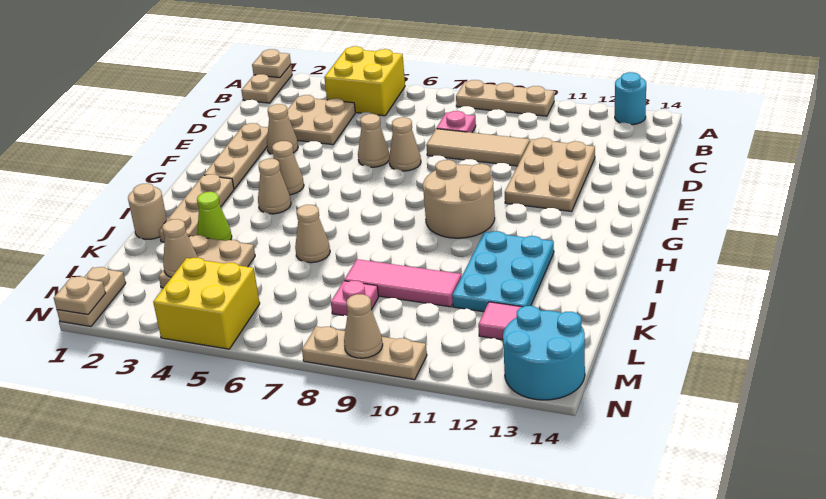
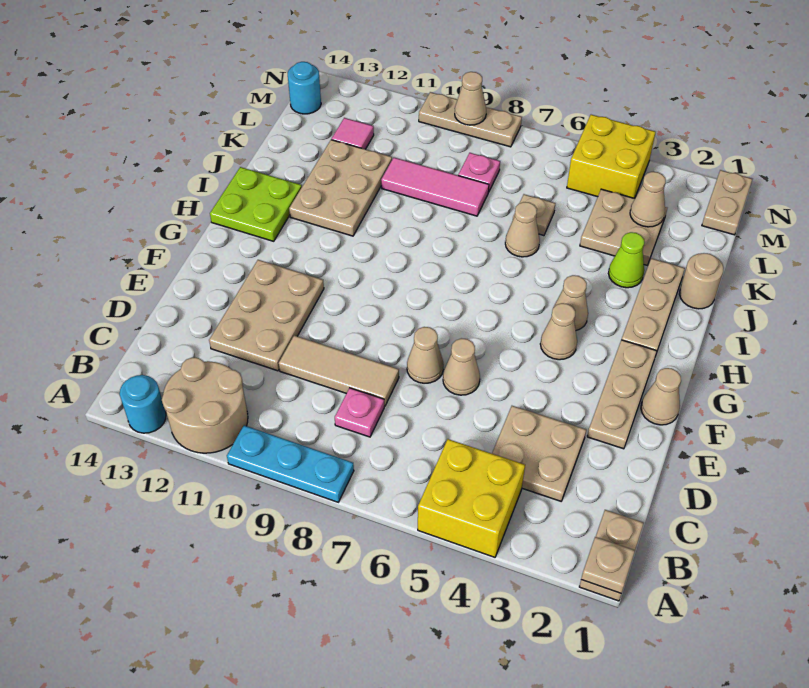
tan 1x3 plate [456,80,554,116] -> cyan 1x3 plate [227,425,354,502]
tan 1x1 cone [267,104,298,154] -> tan 1x1 cone moved to [641,368,681,425]
tan 2x2 round brick [423,160,495,238] -> tan 2x2 round brick moved to [162,357,248,453]
none -> lime 2x2 plate [210,167,302,241]
cyan 2x3 plate [452,231,554,312] -> tan 2x3 plate [289,140,392,236]
cyan 2x2 round brick [503,306,585,400] -> cyan 1x1 round brick [288,62,321,114]
tan 1x1 plate [54,277,106,315] -> tan 1x1 plate moved to [513,194,555,236]

